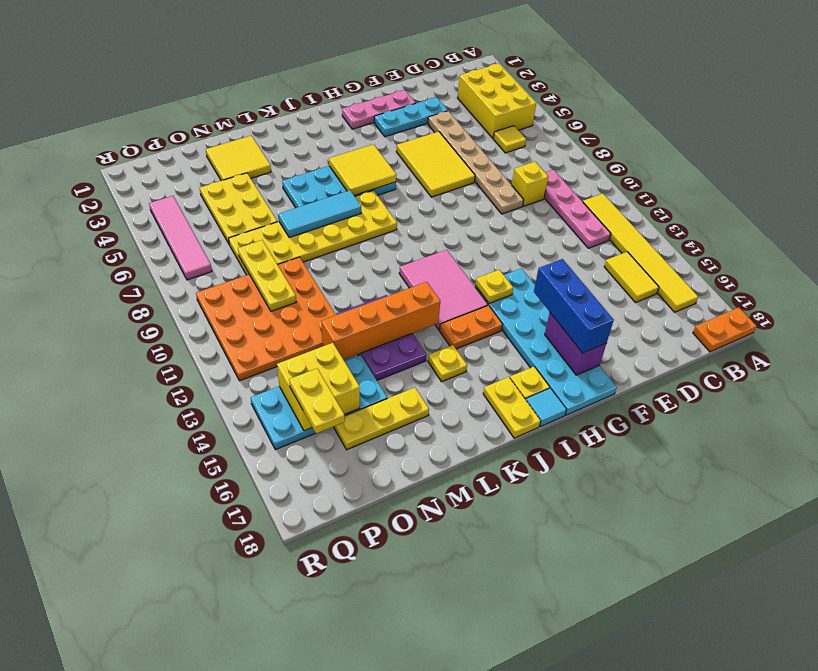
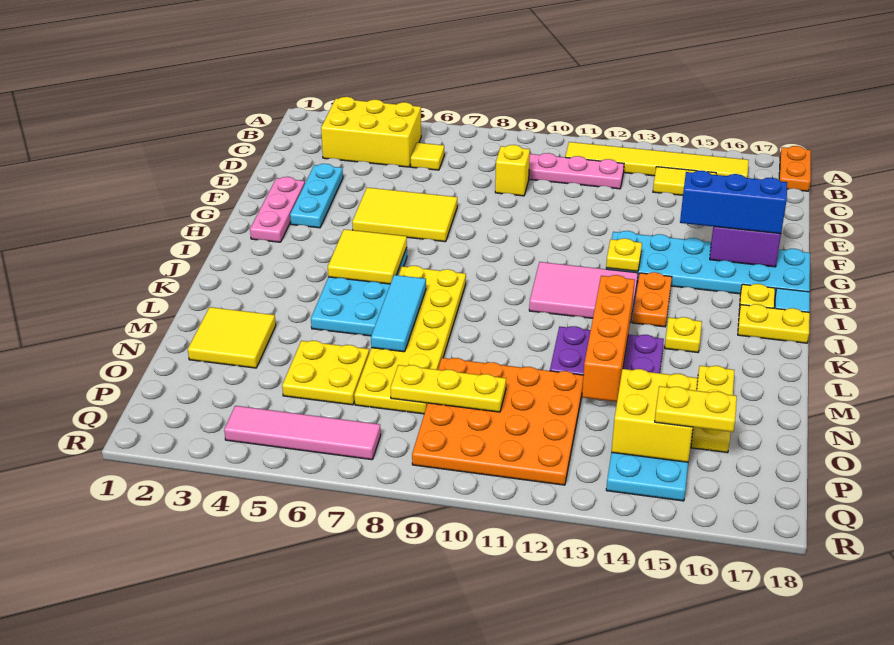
tan 1x6 plate [428,111,524,214] -> none
yellow 2x3 plate [200,173,277,244] -> yellow 2x2 plate [282,341,369,405]

